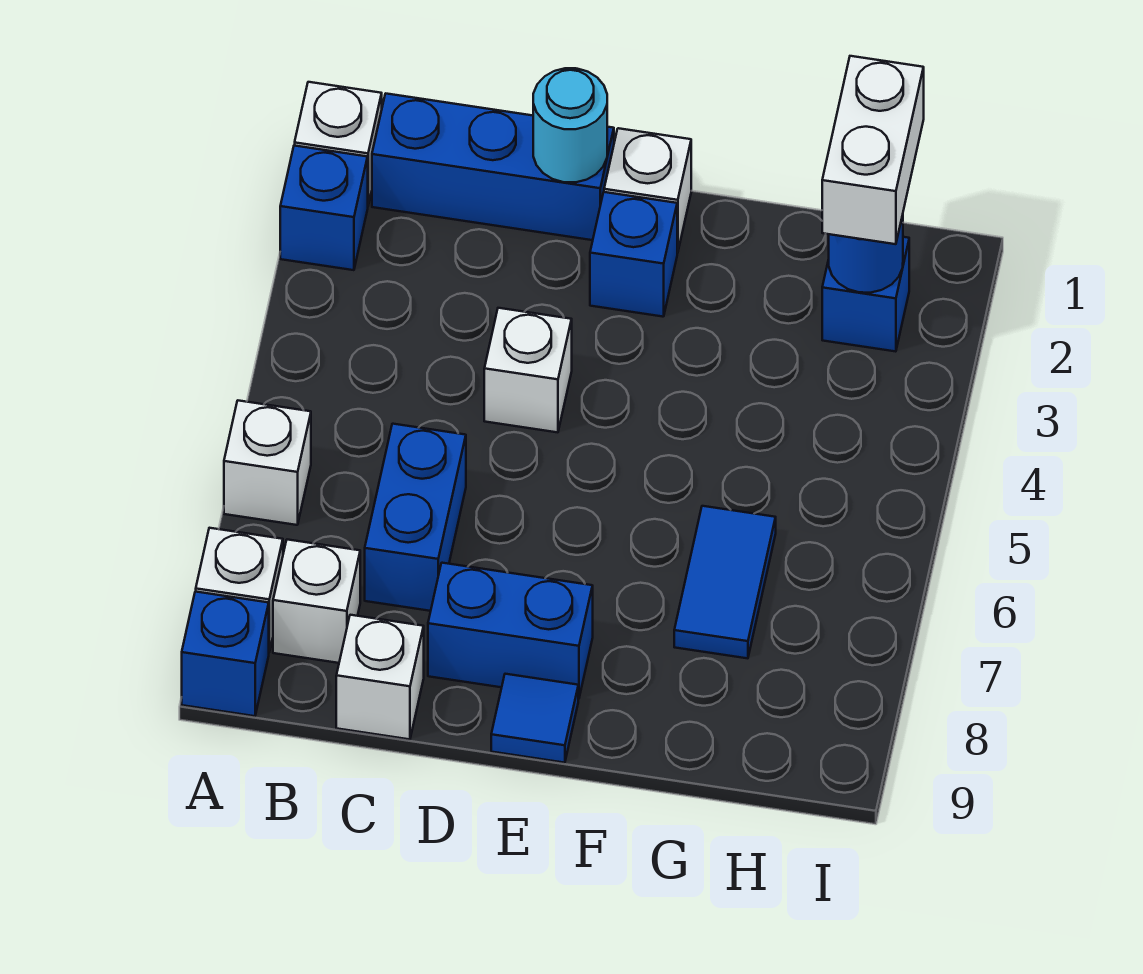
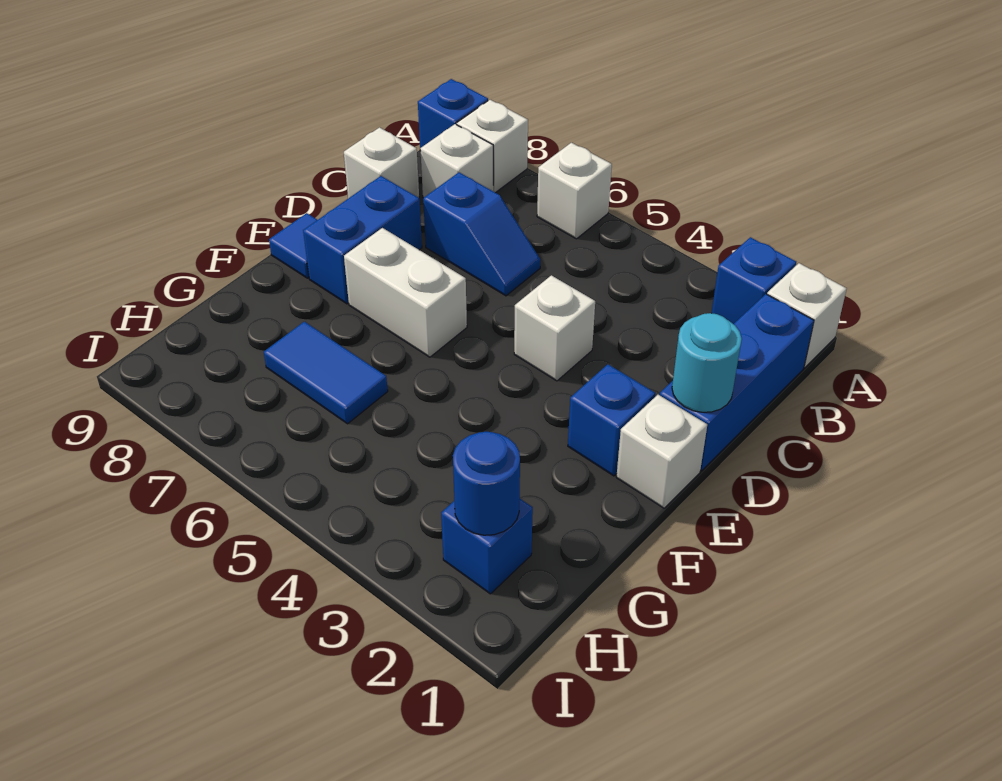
blue 1x2 brick [365,424,466,611] -> blue 1x2 slope [423,172,540,296]
white 1x2 brick [822,56,924,244] -> white 1x2 brick moved to [344,228,467,357]

